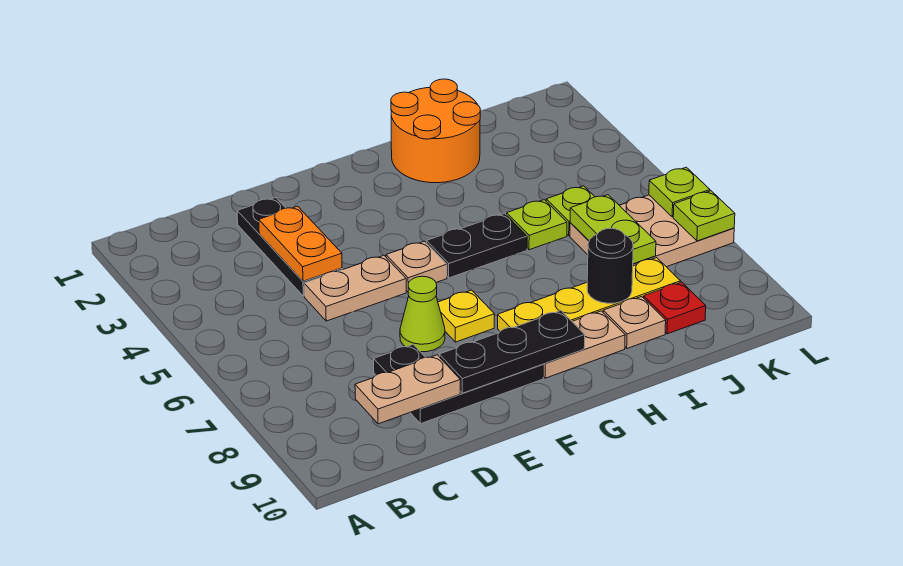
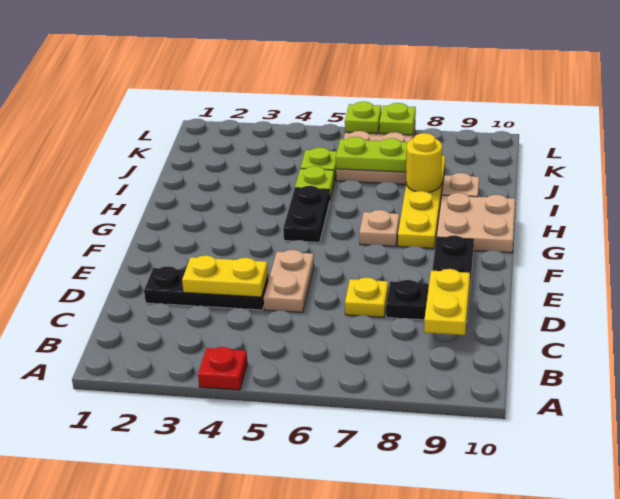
tan 1x2 plate [355,355,460,424] -> yellow 1x2 plate [424,269,470,335]
orange 1x2 plate [259,206,342,281] -> yellow 1x2 plate [182,255,268,297]
lime 1x1 cone [400,276,445,352] -> none
black 1x3 plate [439,311,585,393] -> none
tan 1x1 plate [386,241,447,292] -> tan 1x1 plate moved to [359,210,399,246]
yellow 1x1 plate [438,290,494,342] -> yellow 1x1 plate moved to [345,278,388,317]
tan 1x2 plate [543,311,625,378] -> tan 2x2 plate [437,193,515,253]
orange 2x2 round brick [391,79,480,183] -> none
black 1x1 round brick [587,228,633,303] -> yellow 1x1 round brick [406,133,442,193]
red 1x1 plate [644,282,706,334] -> red 1x1 plate moved to [198,347,247,390]

